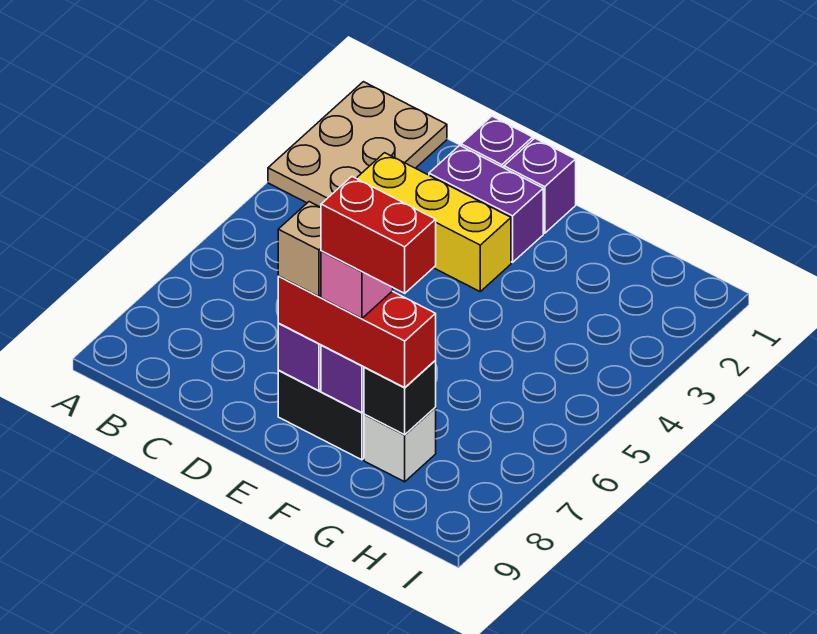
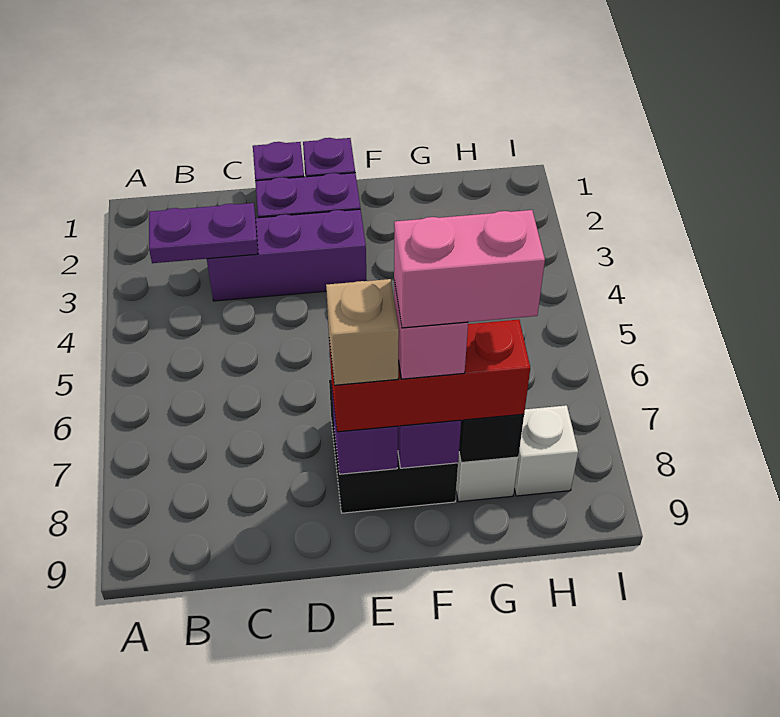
tan 2x3 plate [268,82,447,207] -> none
none -> purple 1x2 plate [149,203,258,263]
yellow 1x3 brick [356,153,511,291] -> purple 1x3 brick [207,209,367,301]
red 1x2 brick [321,177,436,293] -> pink 1x2 brick [394,210,545,328]
none -> white 1x1 brick [514,405,578,496]

